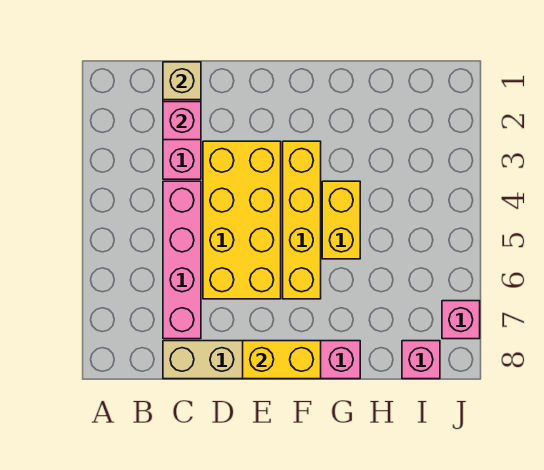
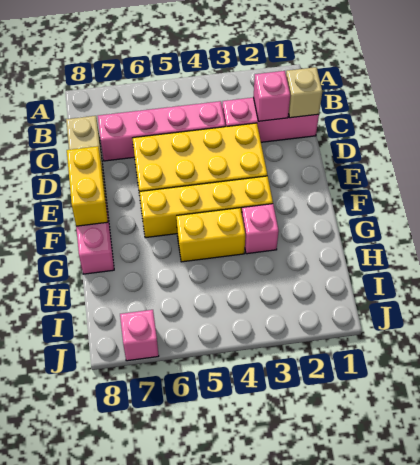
pink 1x1 brick [402,341,440,379] -> pink 1x1 brick moved to [242,204,279,254]

